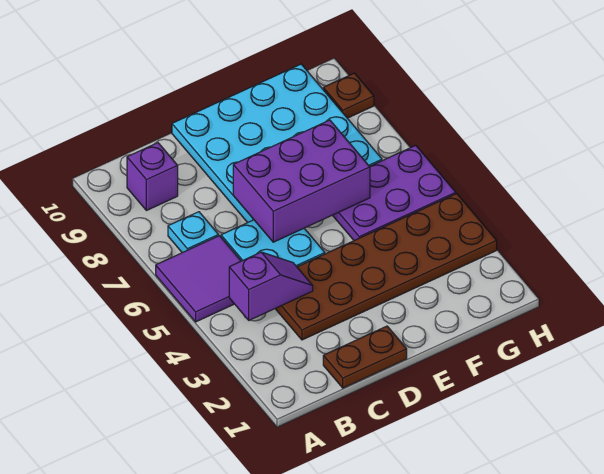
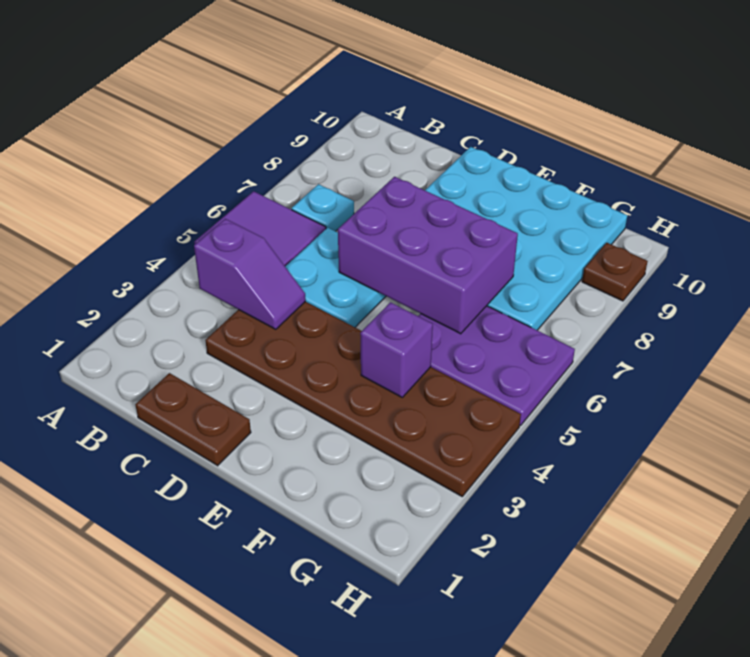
purple 1x1 brick [127,143,178,211] -> purple 1x1 brick moved to [360,302,433,397]

